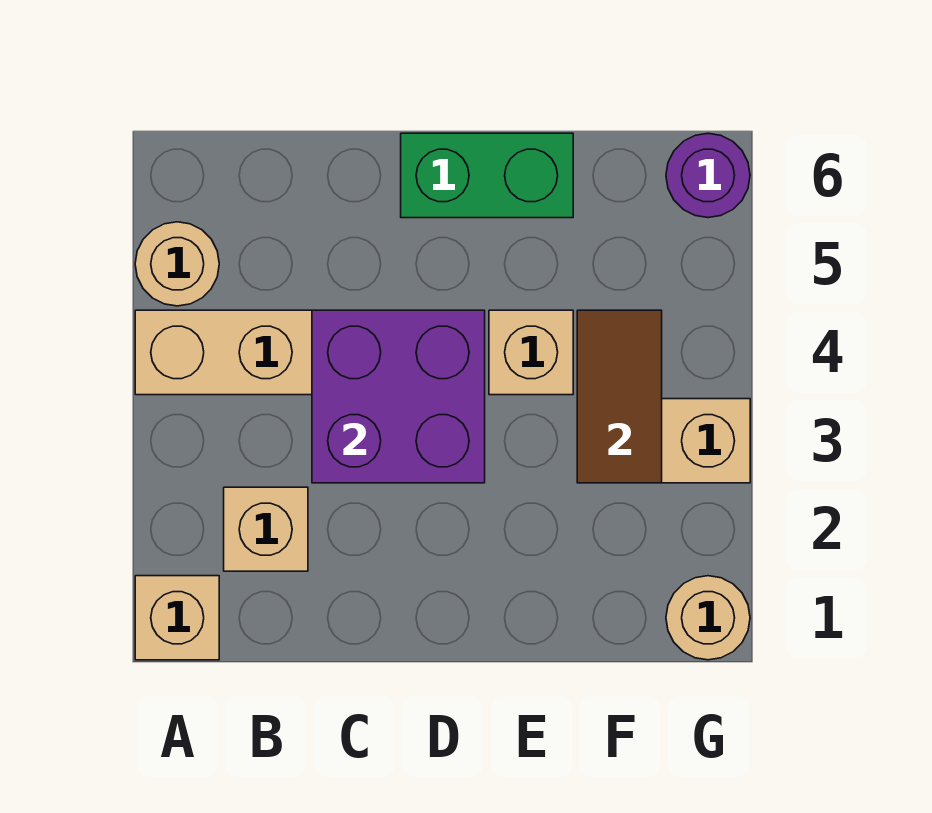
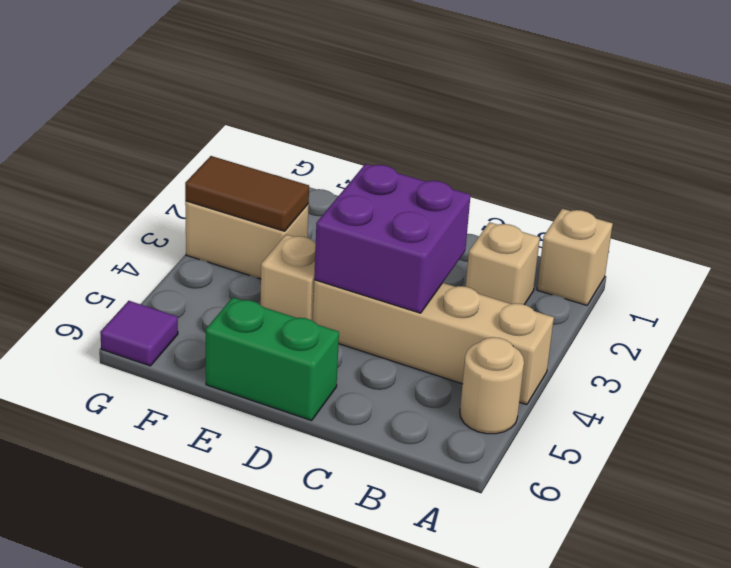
brown 1x2 tile [577,310,662,483] -> brown 1x2 tile turned to [185,156,309,231]
tan 1x1 round brick [666,576,750,660] -> none
purple 1x1 round brick [666,133,750,218] -> purple 1x1 tile [100,301,178,366]

